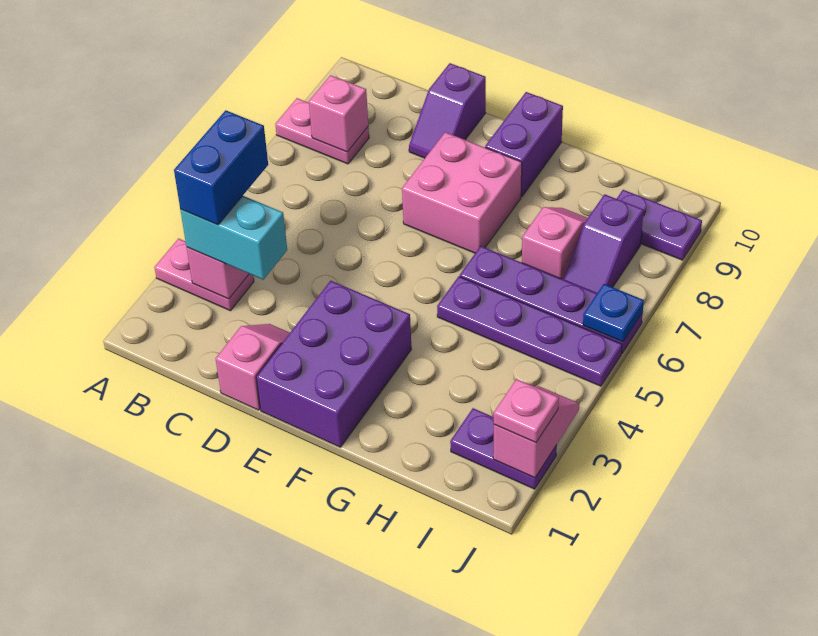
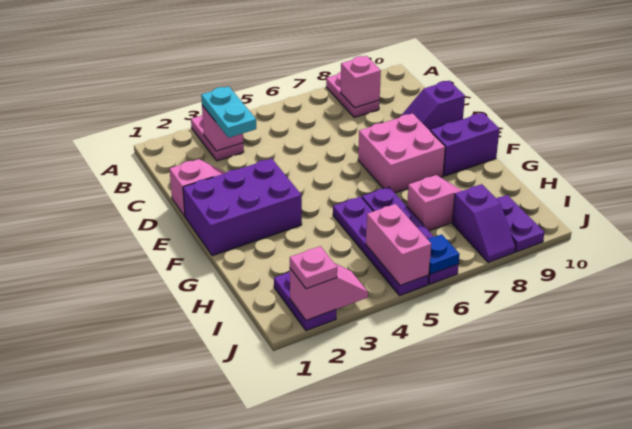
cyan 1x2 brick [180,196,287,280] -> cyan 1x2 plate [201,86,256,138]
blue 1x2 brick [174,110,268,225] -> none
none -> pink 1x2 brick [366,204,431,286]
purple 1x2 slope [564,194,644,293] -> purple 1x2 slope turned to [452,184,516,262]

